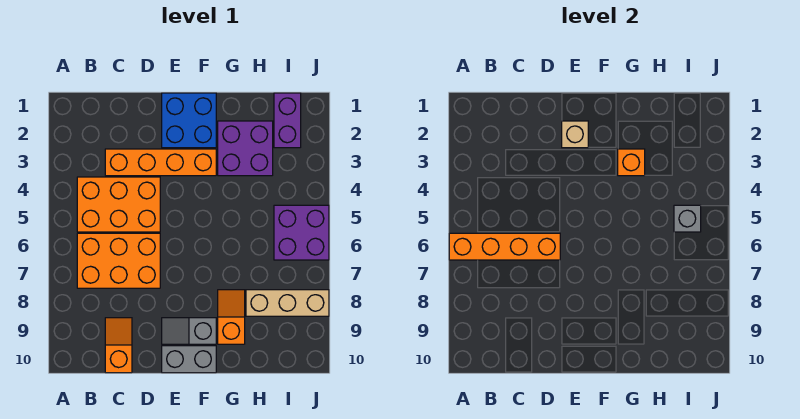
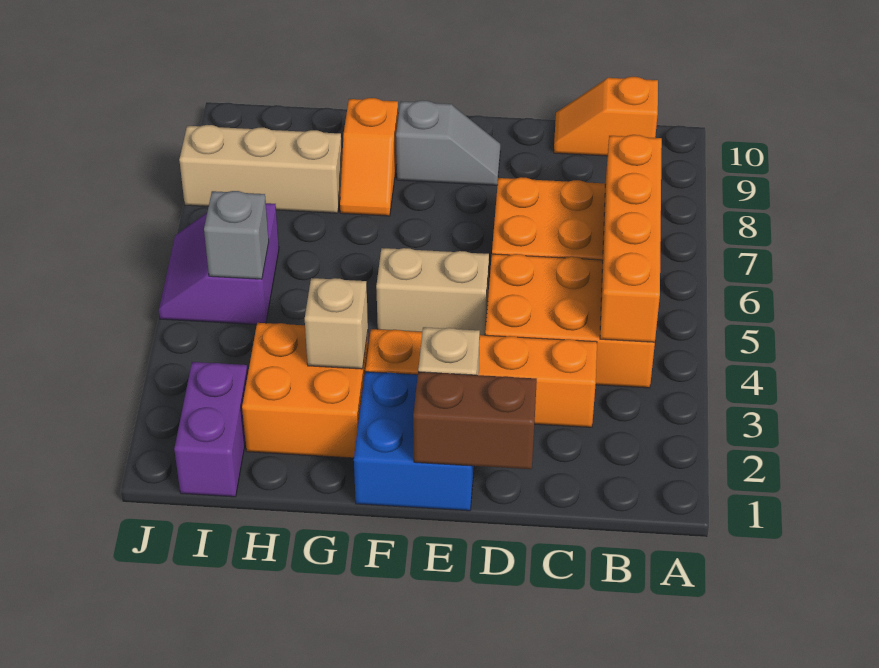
orange 1x4 brick [449,233,560,260] -> orange 1x4 brick turned to [600,135,662,342]
orange 1x2 slope [105,318,132,373] -> orange 1x2 slope turned to [554,77,658,156]
none -> brown 1x2 brick [413,372,537,469]
none -> tan 1x2 brick [376,248,489,335]
grey 1x2 brick [162,346,216,373] -> none
purple 2x2 brick [218,121,273,176] -> orange 2x2 brick [242,323,369,458]
orange 1x1 brick [618,149,645,176] -> tan 1x1 brick [305,278,368,369]
purple 2x2 brick [274,205,329,260] -> purple 2x2 slope [159,203,279,325]

